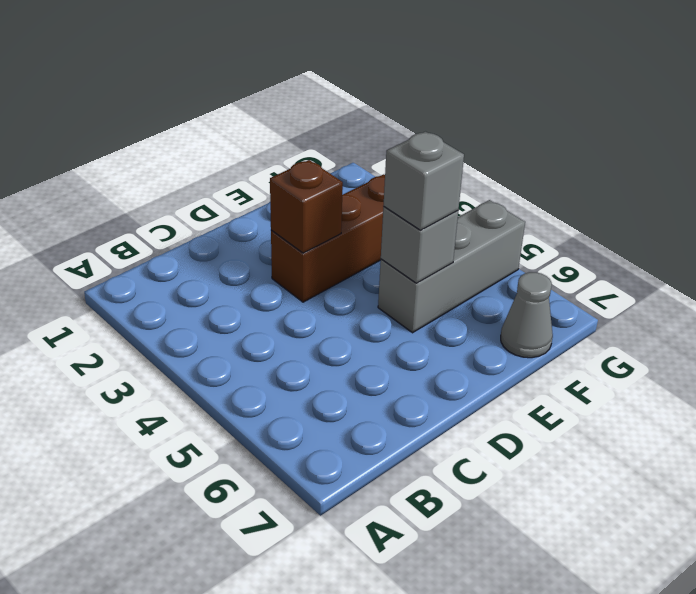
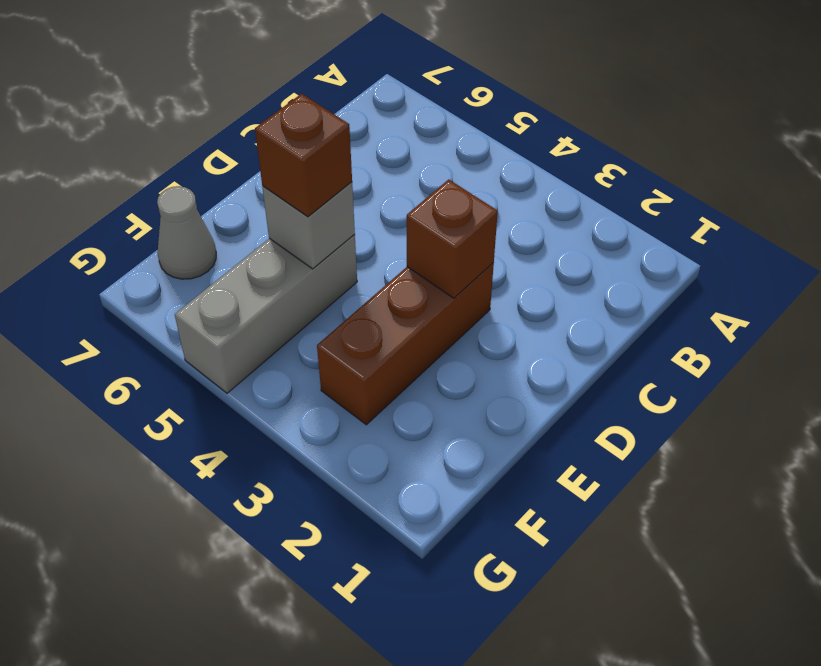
grey 1x1 brick [383,132,464,230] -> brown 1x1 brick [255,94,352,217]

